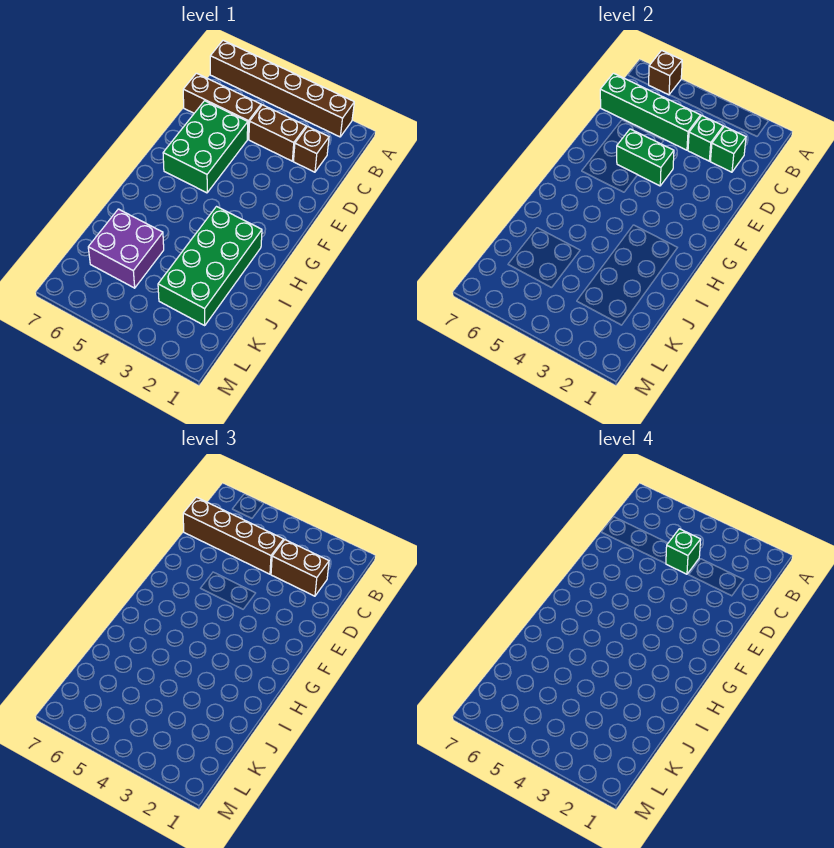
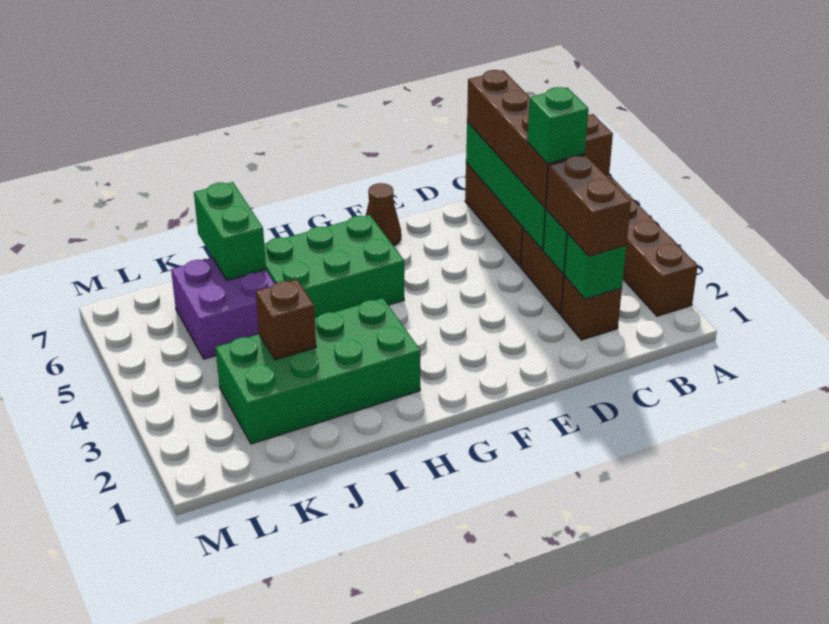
green 2x3 brick [163,101,248,193] -> green 2x3 brick moved to [264,215,404,318]
green 1x2 brick [617,129,674,186] -> green 1x2 brick moved to [194,182,266,280]
none -> brown 1x1 cone [366,183,401,246]
none -> brown 1x1 brick [256,280,316,360]

